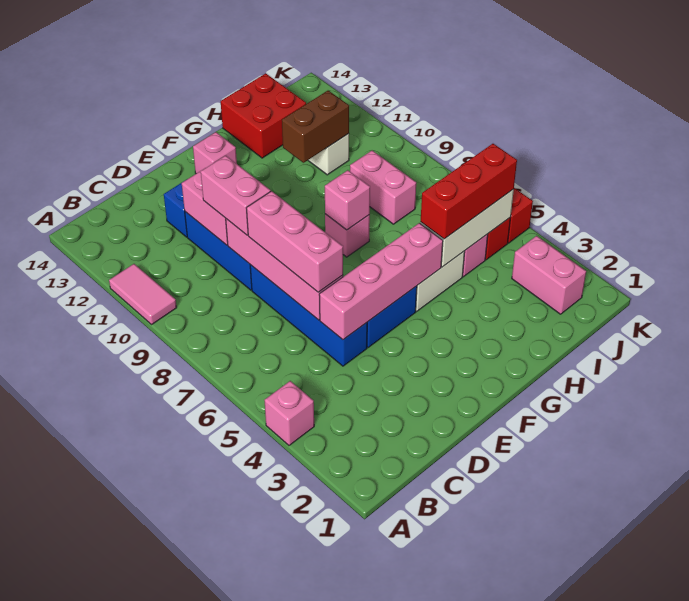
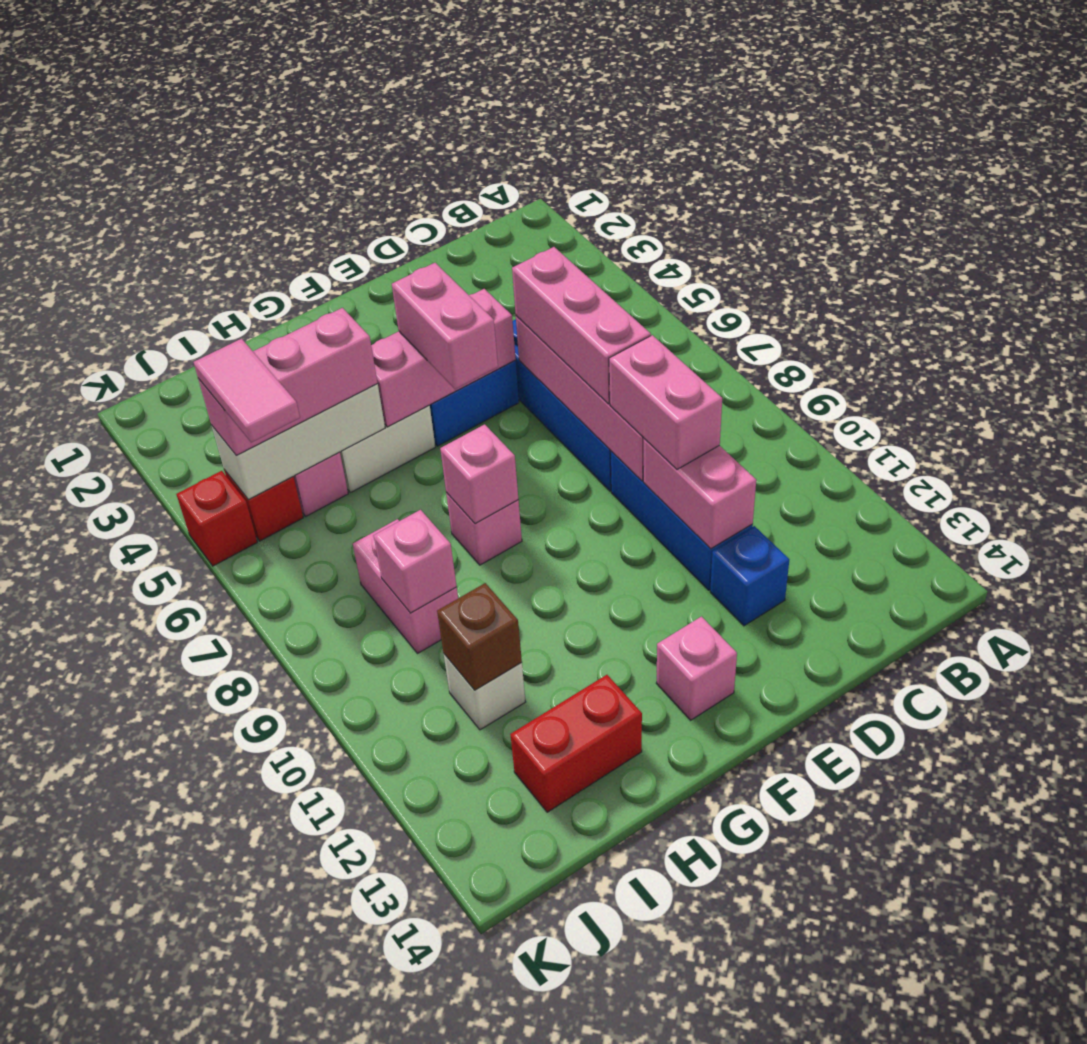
pink 1x1 brick [265,381,314,445] -> pink 1x1 brick moved to [374,510,457,613]
pink 1x2 tile [109,264,177,324] -> pink 1x2 tile moved to [194,339,300,443]
pink 1x4 brick [319,223,443,340] -> pink 1x3 brick [371,289,516,427]
red 1x3 brick [421,144,517,239] -> pink 1x3 brick [198,308,378,456]
brown 1x2 brick [282,91,349,163] -> brown 1x1 brick [437,583,522,690]
red 2x2 brick [221,73,306,158] -> red 1x2 brick [510,675,642,812]
pink 1x2 brick [512,236,586,314] -> pink 1x2 brick moved to [392,263,498,389]

